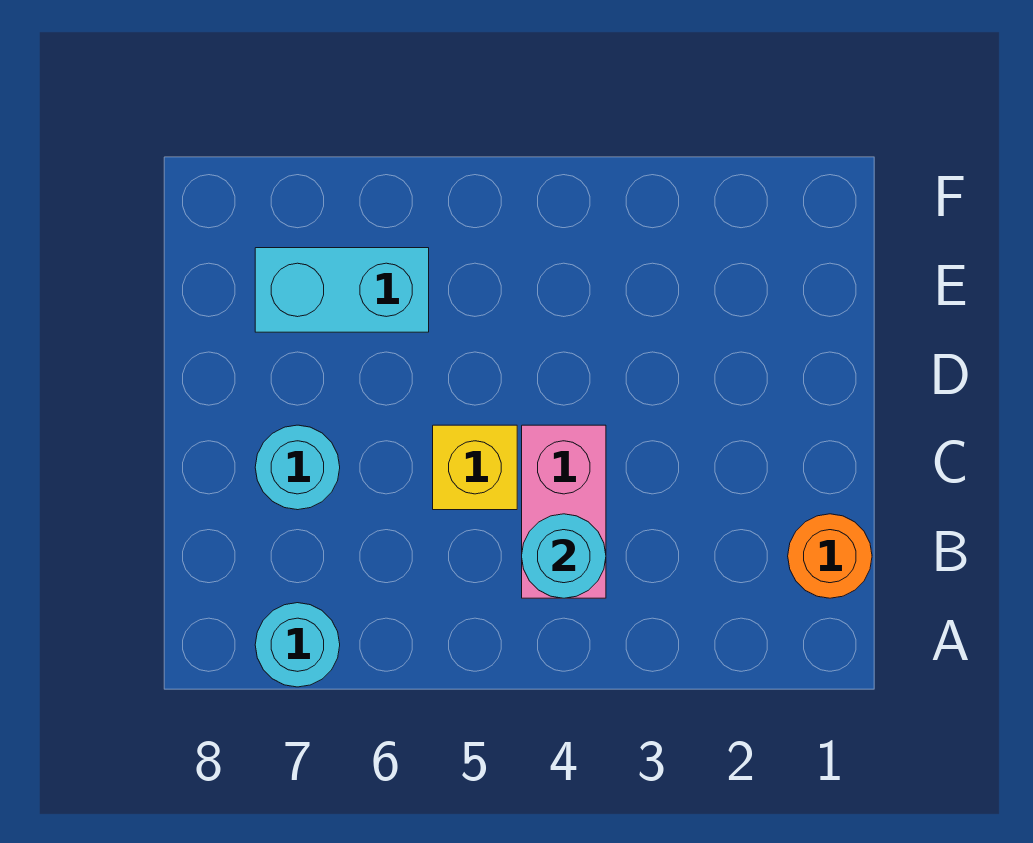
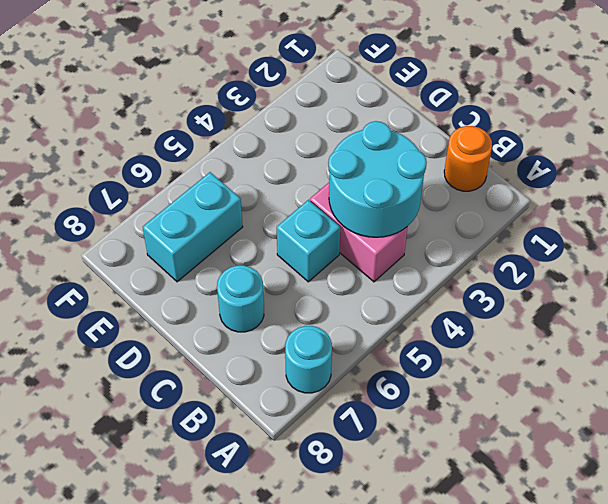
cyan 1x1 round brick [522,514,606,598] -> cyan 2x2 round brick [328,121,427,237]
yellow 1x1 brick [433,425,517,510] -> cyan 1x1 brick [277,200,340,282]

